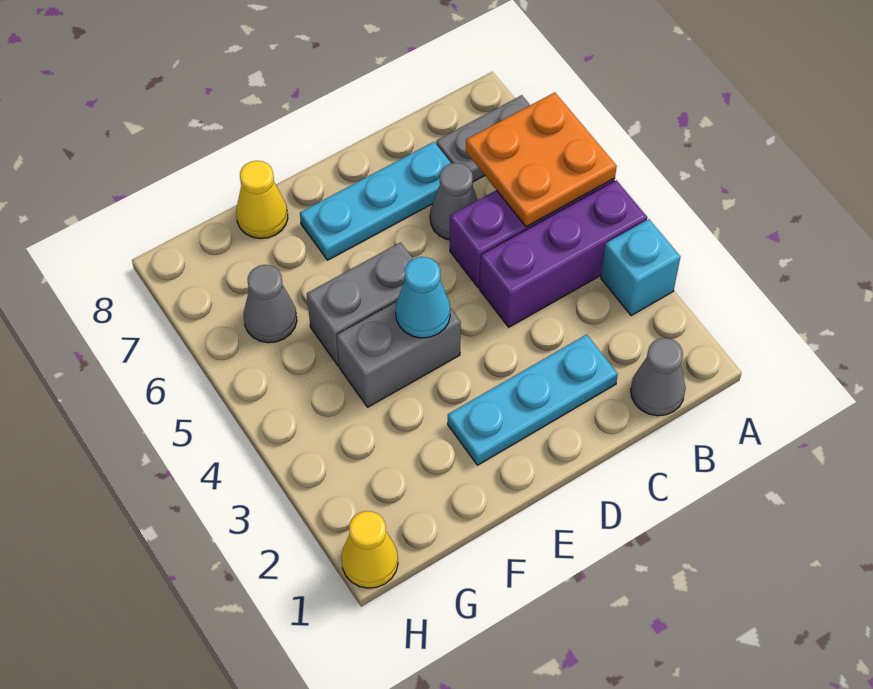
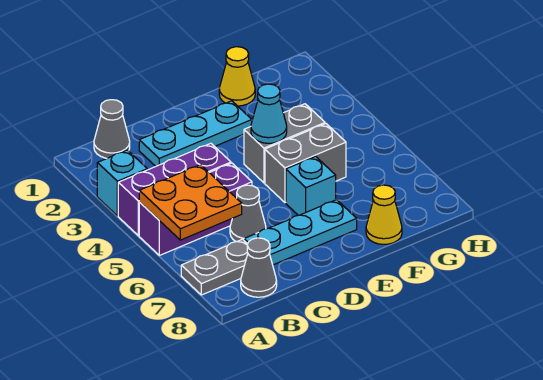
none -> cyan 1x1 brick [286,156,336,215]
grey 1x1 cone [244,265,297,343] -> grey 1x1 cone moved to [241,238,277,297]
yellow 1x1 cone [341,511,398,588] -> yellow 1x1 cone moved to [219,47,255,106]

